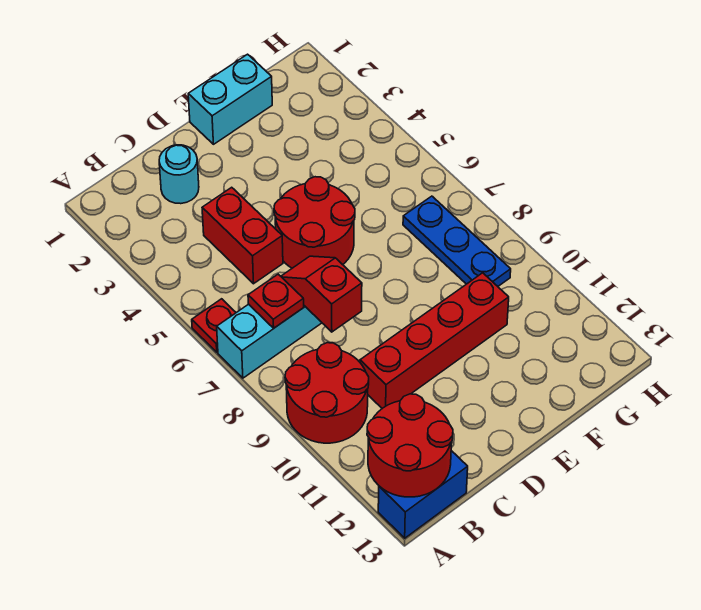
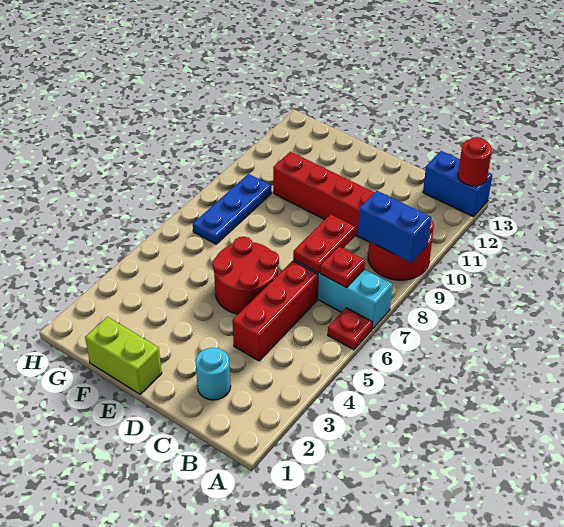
none -> blue 1x2 brick [358,191,431,262]
red 2x2 round brick [367,394,453,497] -> red 1x1 round brick [458,137,492,186]
red 1x2 brick [202,187,283,284] -> red 1x3 brick [232,261,318,361]
red 1x2 slope [281,256,362,332] -> red 1x2 plate [293,214,356,273]
cyan 1x2 brick [188,54,272,144] -> lime 1x2 brick [85,317,162,394]

